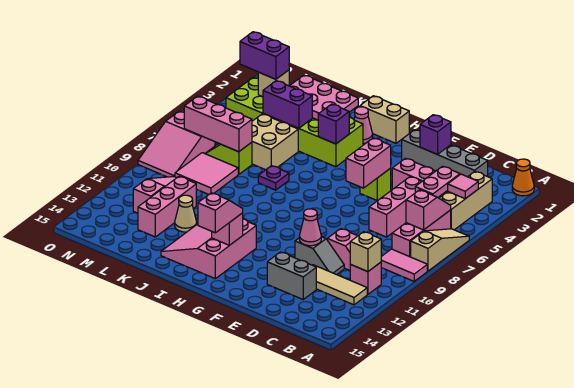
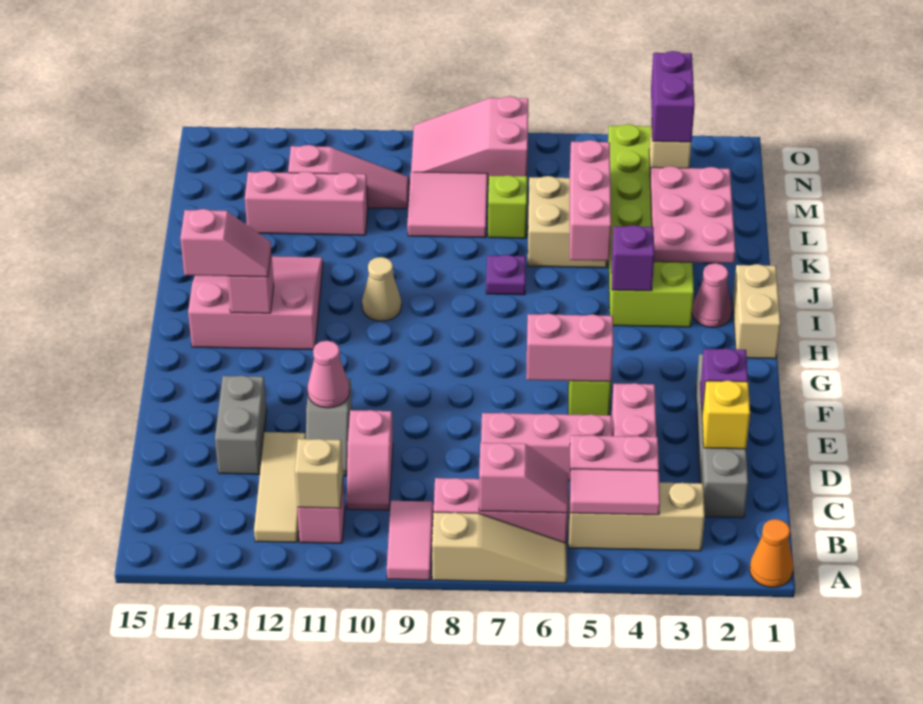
pink 1x1 tile [447,174,478,199] -> pink 1x2 tile [570,469,660,515]
none -> yellow 1x1 brick [702,381,750,449]
purple 1x2 brick [263,81,312,128] -> none
tan 1x1 cone [175,195,197,232] -> tan 1x1 cone moved to [362,257,401,321]
pink 1x3 brick [184,96,252,152] -> pink 1x3 brick moved to [570,140,611,261]

